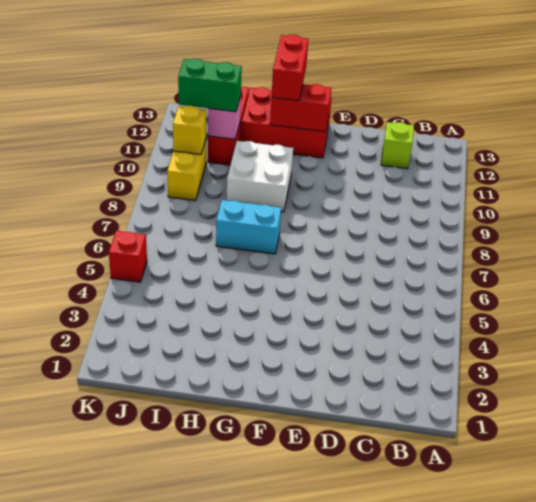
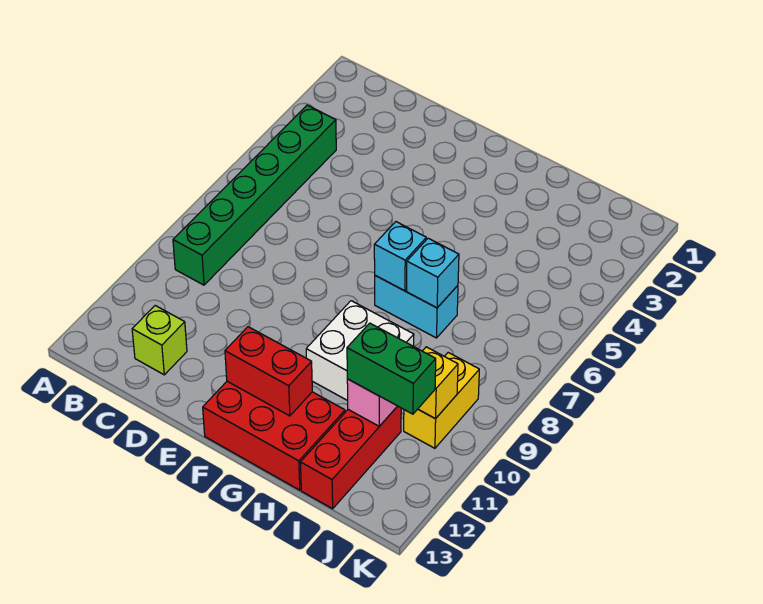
none -> green 1x6 brick [173,105,336,285]
none -> cyan 1x1 brick [374,222,426,291]
red 1x2 brick [272,35,308,101] -> none
none -> cyan 1x1 brick [406,238,459,308]
red 1x1 brick [109,231,147,282] -> none

